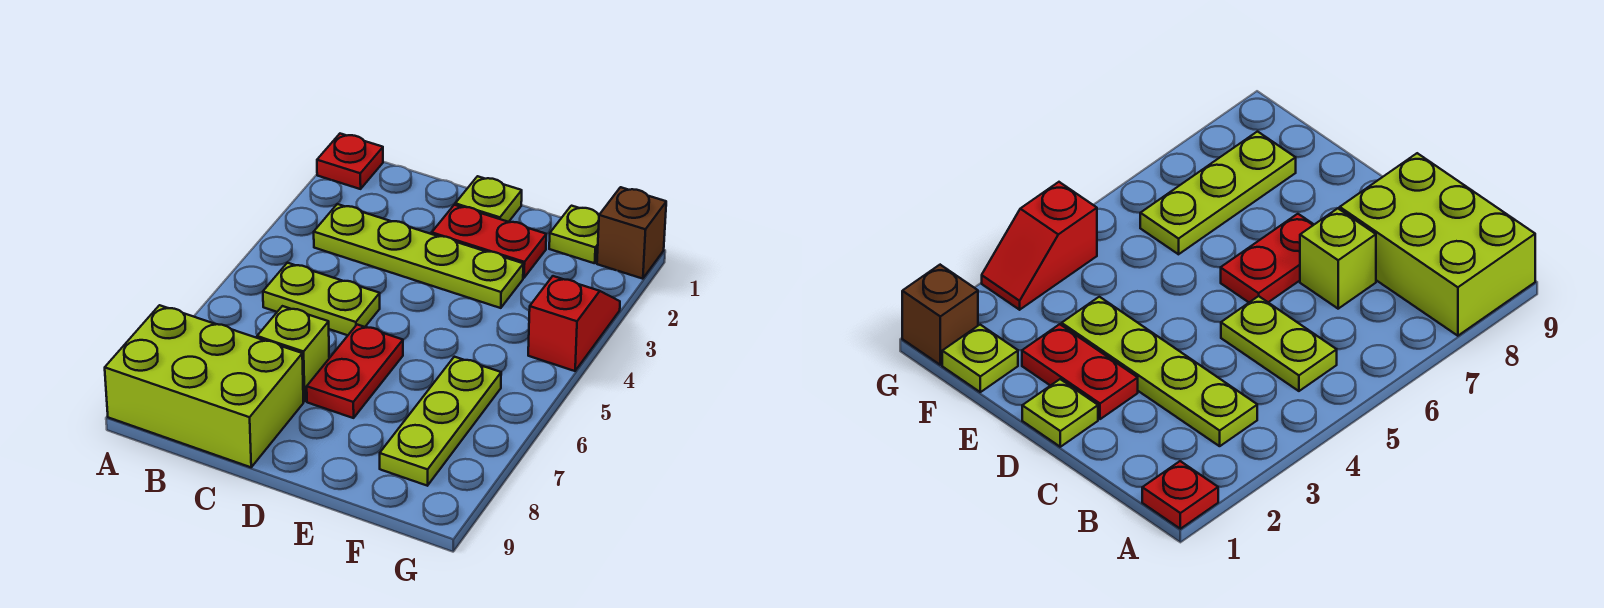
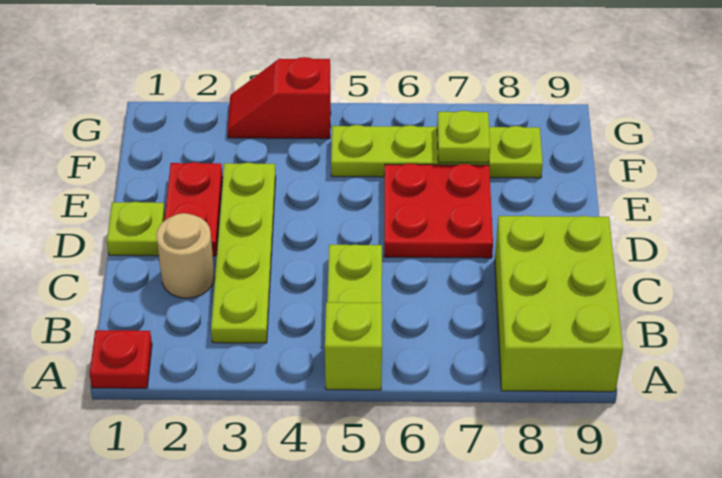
none -> tan 1x1 round brick [156,213,215,298]
lime 1x1 brick [257,306,329,401] -> lime 1x1 brick moved to [325,302,382,390]
red 1x2 plate [307,325,403,418] -> red 2x2 plate [384,164,493,258]
lime 1x1 plate [549,206,599,263] -> lime 1x1 plate moved to [437,111,490,163]
lime 1x3 plate [380,357,501,486] -> lime 1x4 plate [331,125,543,178]
brown 1x1 brick [597,187,666,279] -> none

